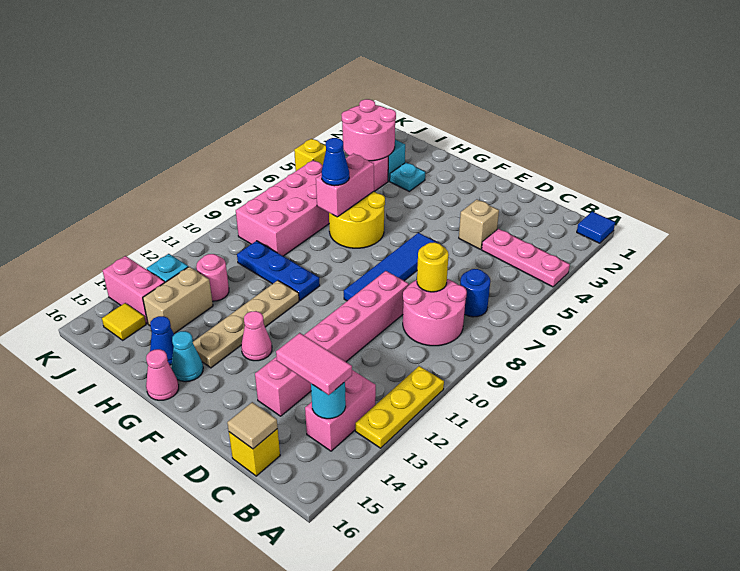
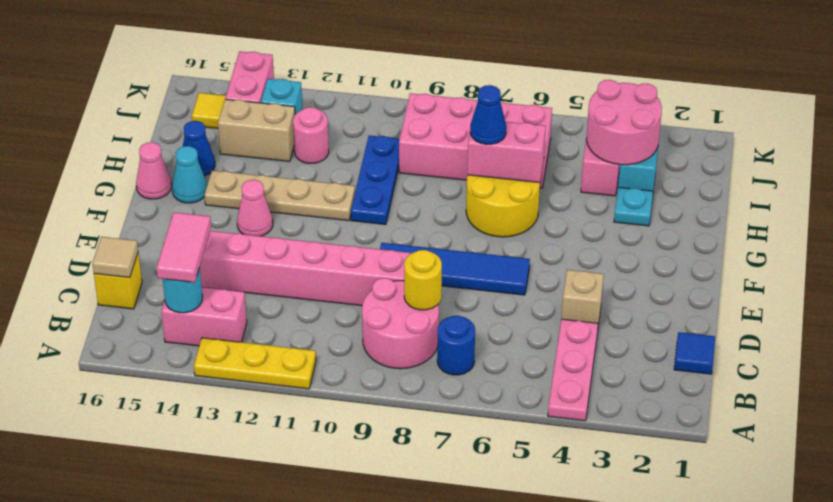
blue 1x1 tile [577,211,615,243] -> blue 1x1 tile moved to [674,332,715,374]
yellow 1x1 brick [294,139,326,171] -> none

